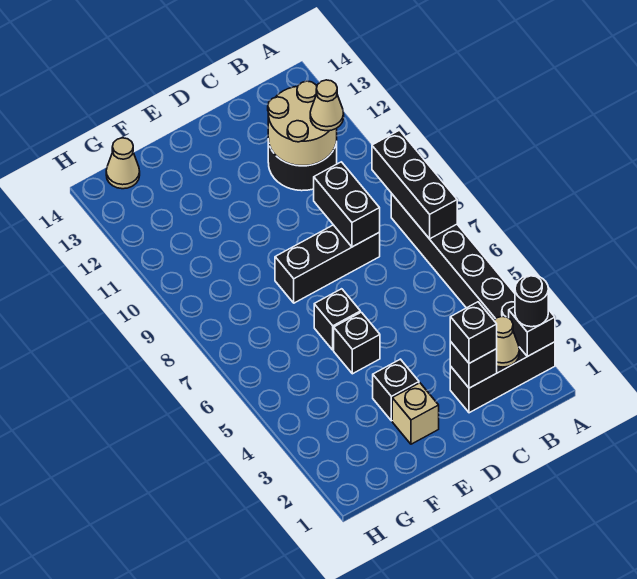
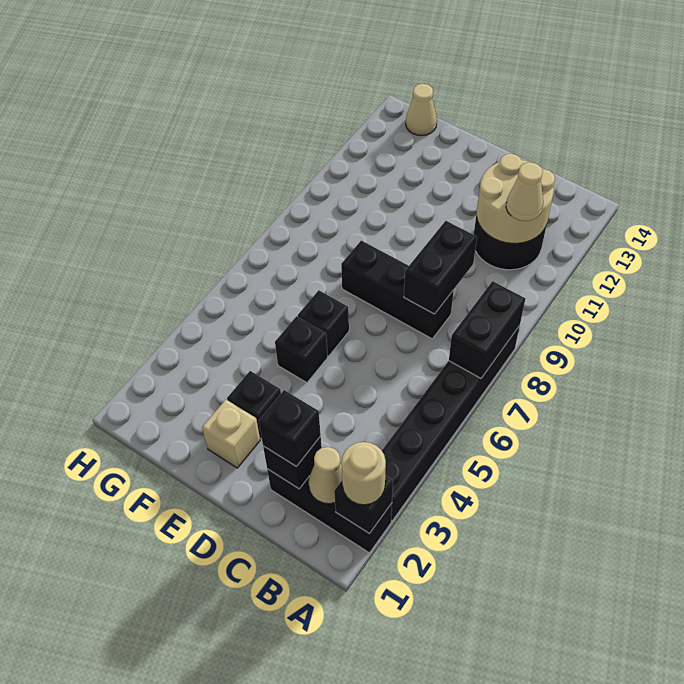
black 1x1 round brick [515,275,548,327] -> tan 1x1 round brick [342,442,386,505]
black 1x3 brick [372,130,457,239] -> black 1x2 brick [449,281,526,378]

